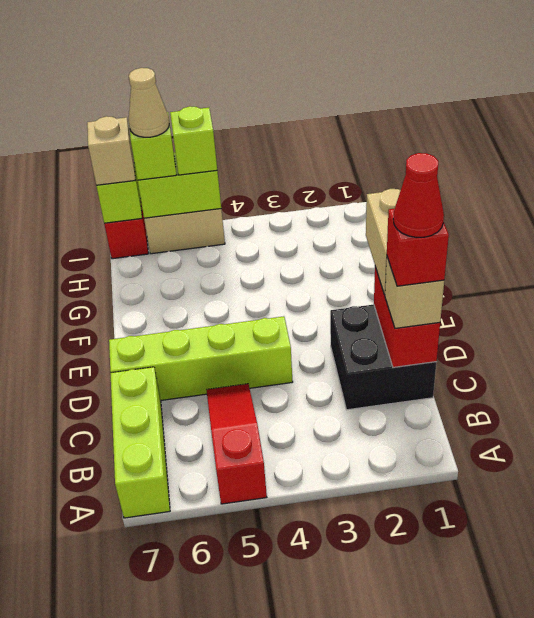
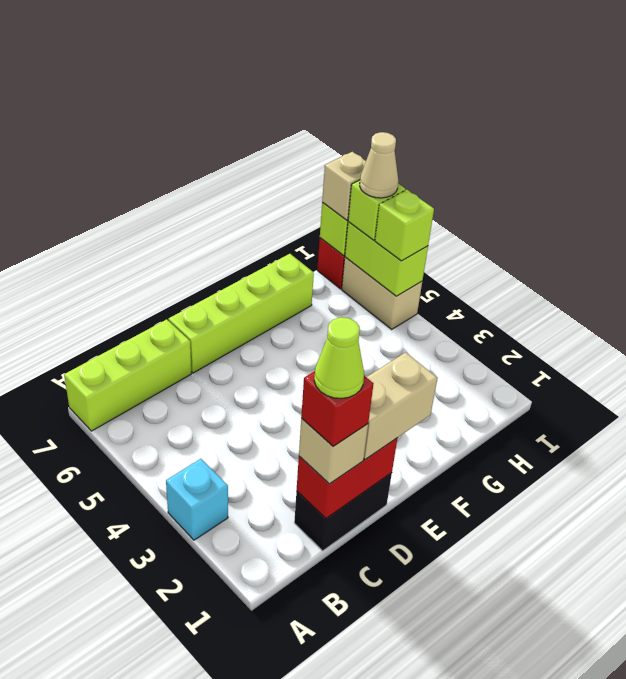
none -> cyan 1x1 brick [166,459,228,540]
red 1x3 slope [207,384,267,504] -> none
black 2x2 brick [330,305,436,410] -> black 1x2 brick [294,473,392,551]
red 1x1 cone [393,153,444,237] -> lime 1x1 cone [314,317,364,399]
lime 1x4 brick [109,316,293,400] -> lime 1x4 brick turned to [168,254,314,373]

